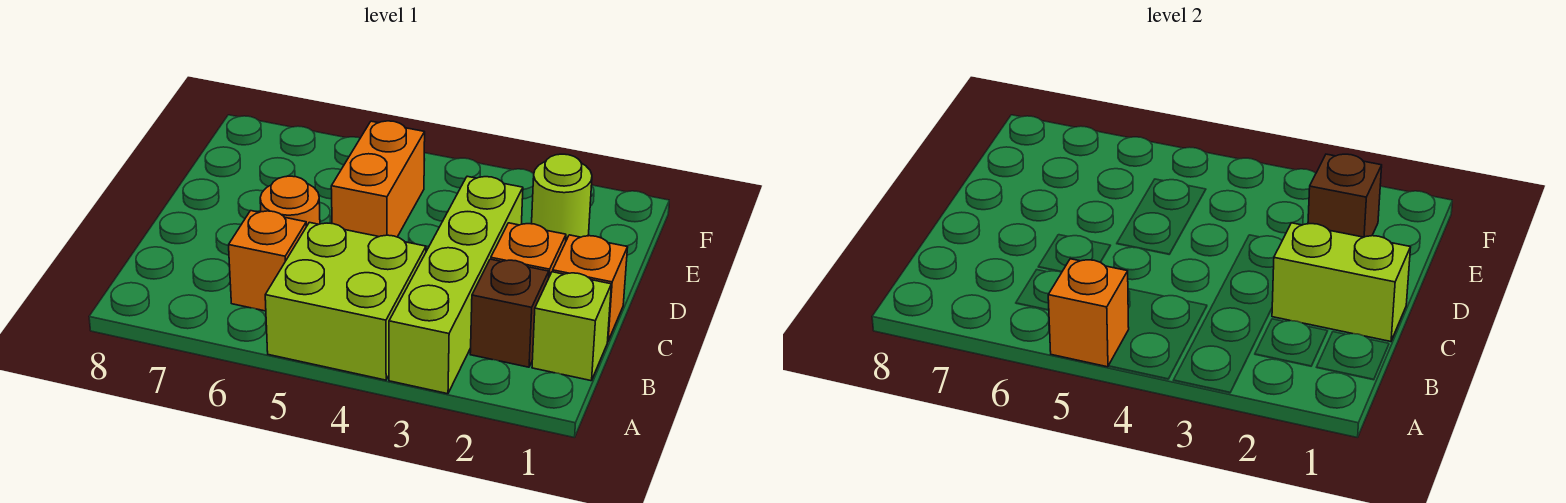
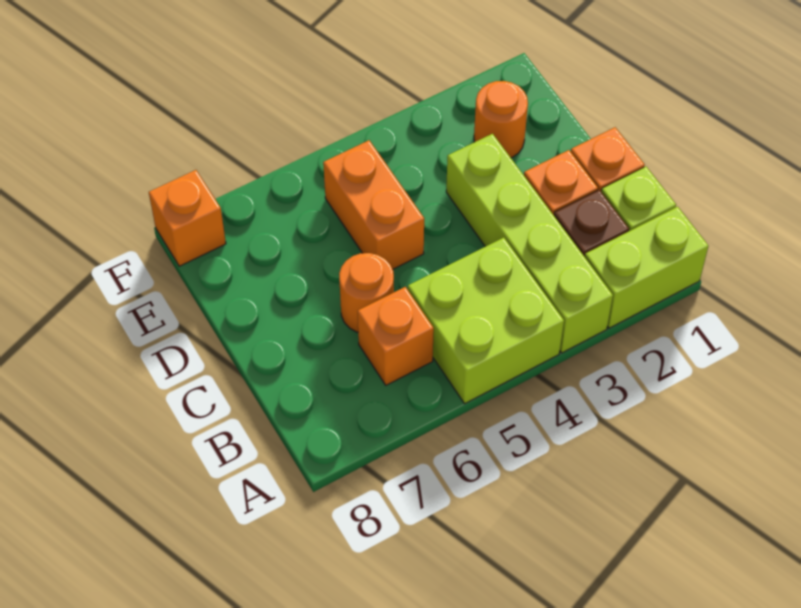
orange 1x1 brick [1048,259,1129,367] -> orange 1x1 brick moved to [149,170,226,266]
lime 1x2 brick [1272,223,1411,342] -> lime 1x2 brick moved to [585,207,708,328]
lime 1x1 round brick [532,154,592,240] -> orange 1x1 round brick [474,81,528,158]
brown 1x1 brick [1308,154,1382,237] -> none

